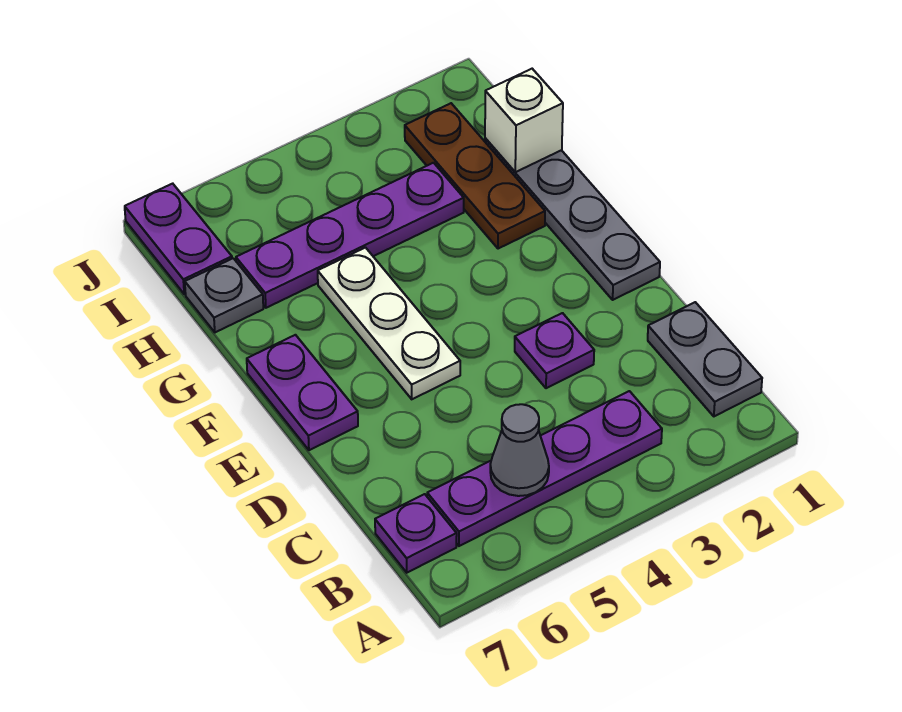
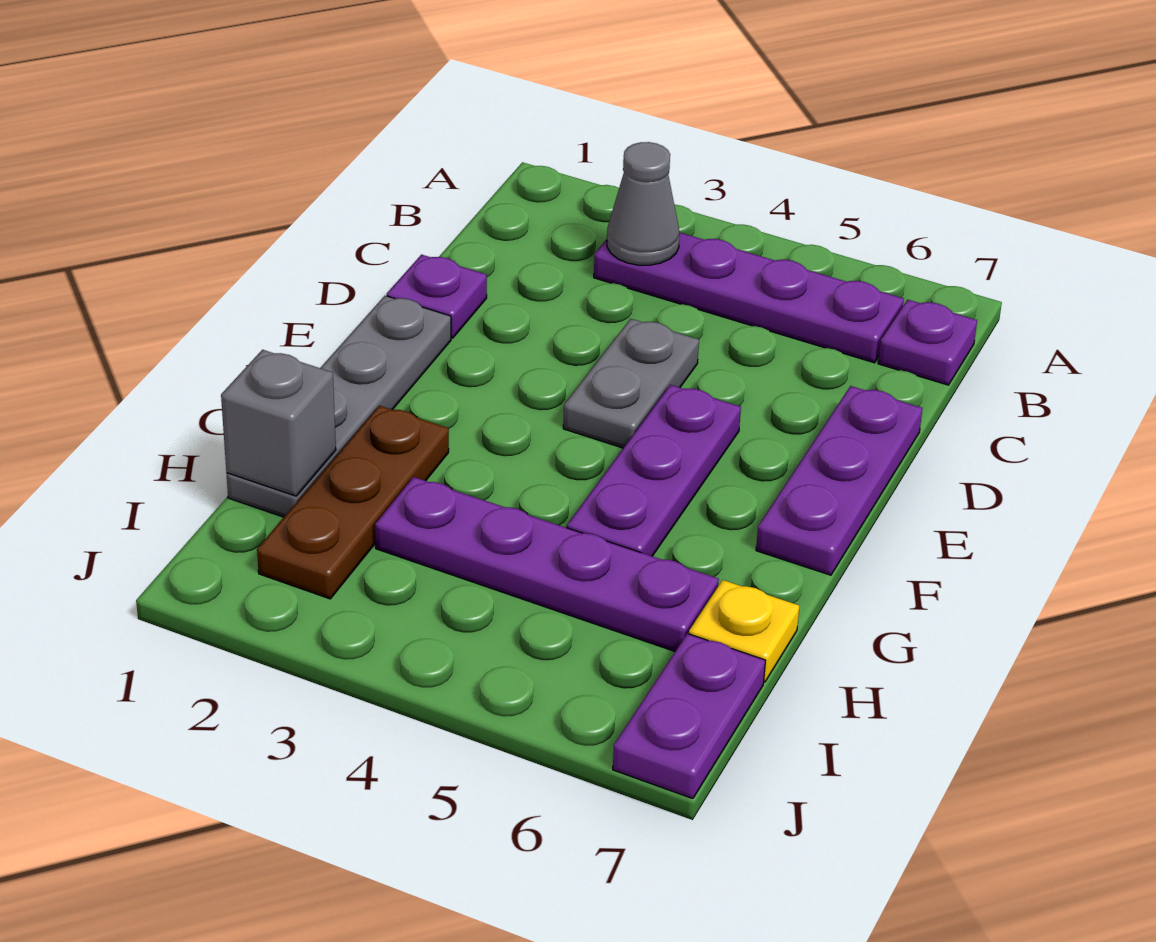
grey 1x2 plate [648,302,762,416] -> grey 1x2 plate moved to [563,319,699,448]
grey 1x1 cone [490,404,549,496] -> grey 1x1 cone moved to [607,142,680,265]
purple 1x1 plate [515,313,594,388] -> purple 1x1 plate moved to [387,255,487,338]
white 1x3 plate [318,248,460,399] -> purple 1x3 plate [567,385,741,556]
purple 1x2 plate [247,335,358,450] -> purple 1x3 plate [756,386,923,575]
white 1x1 brick [485,69,563,172] -> grey 1x1 brick [221,350,336,496]
grey 1x1 plate [185,258,263,332] -> yellow 1x1 plate [689,580,799,682]

